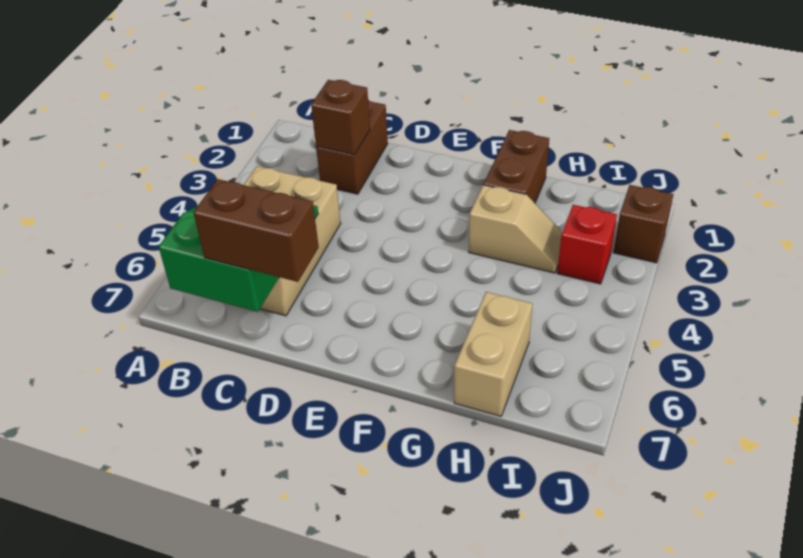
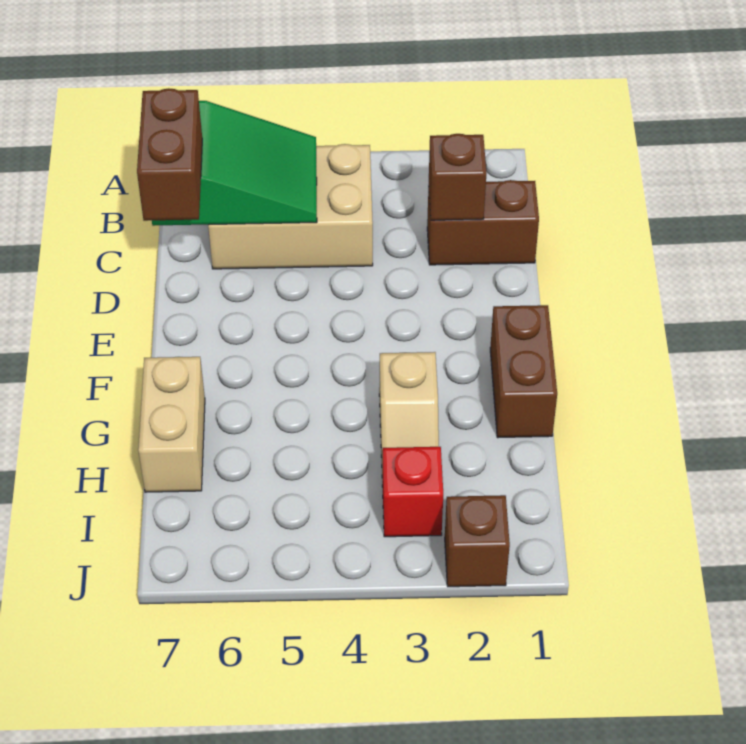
brown 1x2 brick [484,130,549,203] -> brown 1x2 brick turned to [490,305,557,438]
tan 1x2 brick [454,292,532,416] -> tan 1x2 brick turned to [138,357,205,492]

